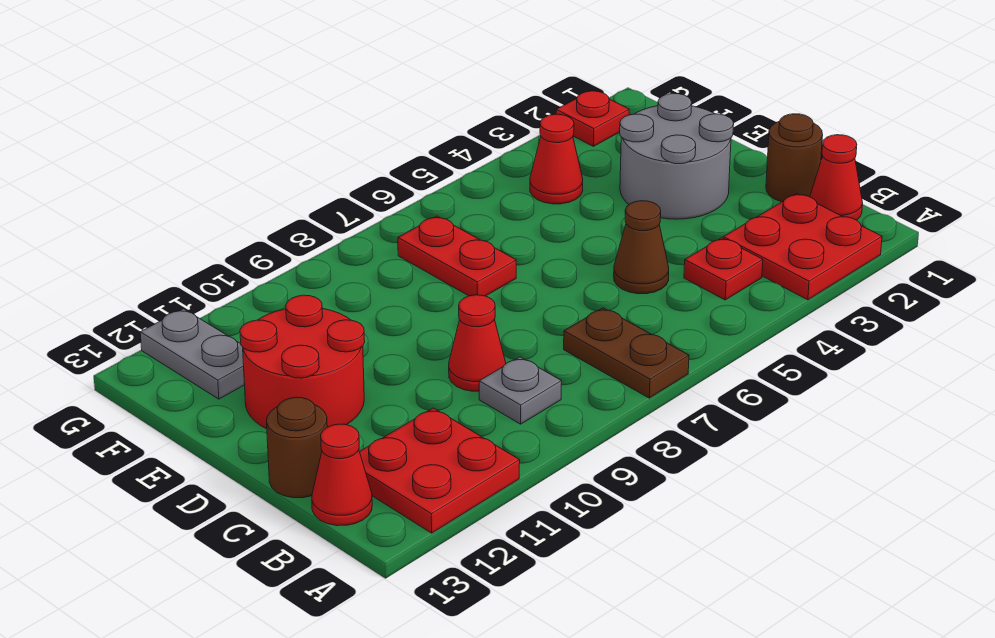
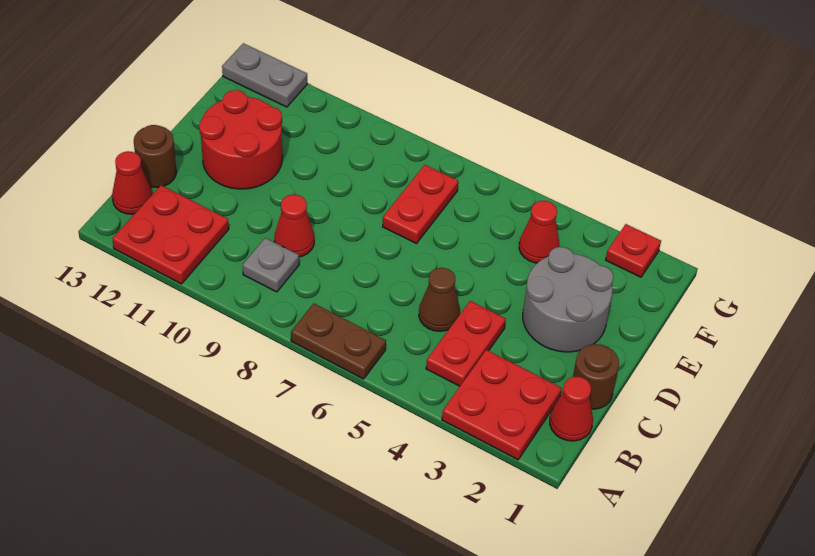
brown 1x2 plate [564,308,689,398] -> brown 1x2 plate turned to [291,303,386,379]
red 1x1 plate [684,238,763,300] -> red 1x2 plate [426,301,506,386]
grey 1x2 plate [140,309,245,399] -> grey 1x2 plate turned to [222,43,307,107]

